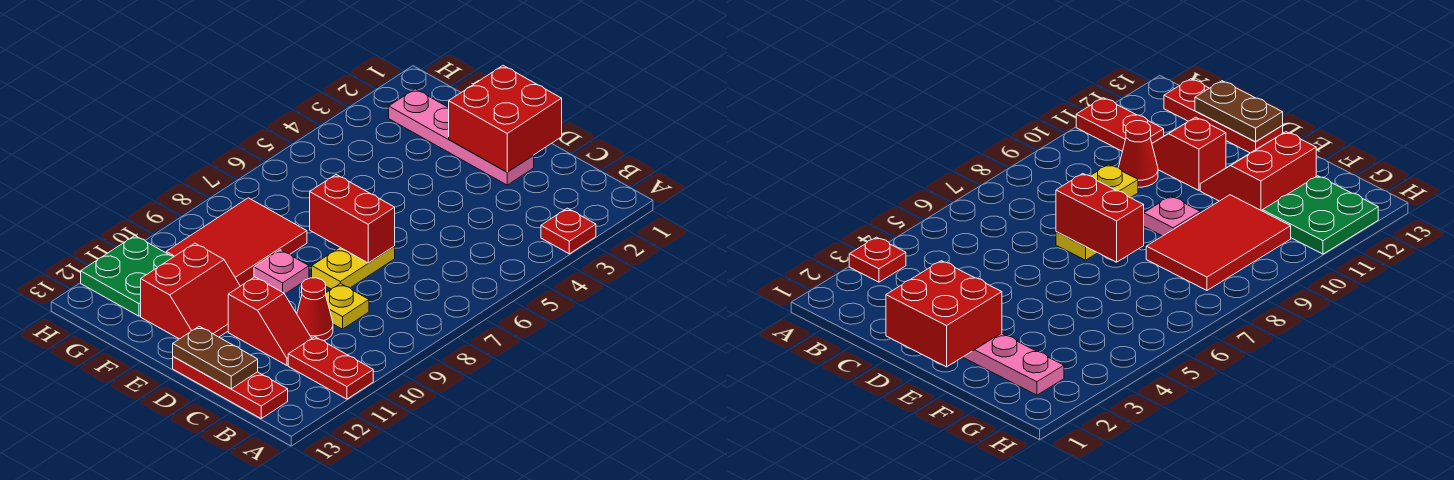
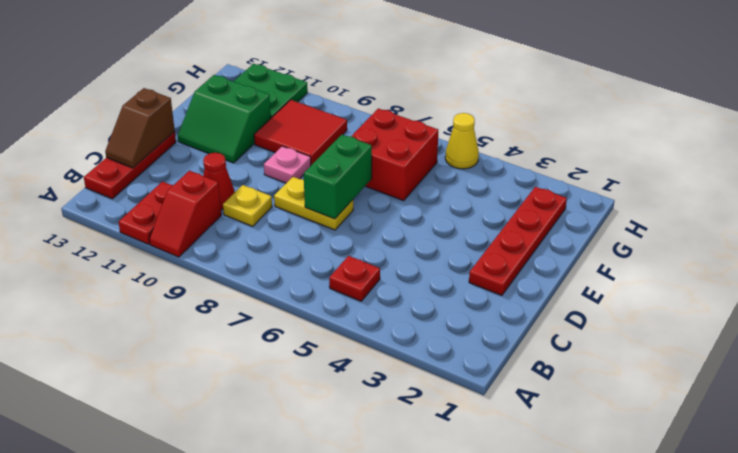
red 1x1 plate [541,208,596,254] -> red 1x1 plate moved to [329,256,380,301]
red 1x2 slope [228,277,312,365] -> red 1x2 slope moved to [149,171,221,257]
brown 1x2 plate [173,326,258,389] -> brown 1x2 slope [105,88,175,168]
red 2x2 brick [449,66,562,172] -> red 2x2 brick moved to [351,109,438,201]
pink 1x4 plate [389,89,534,185] -> red 1x4 plate [469,187,567,295]
red 1x2 brick [310,175,395,263] -> green 1x2 brick [304,135,372,219]
red 2x2 slope [141,243,240,339] -> green 2x2 slope [178,75,271,163]
red 2x3 tile [166,198,307,286] -> red 2x2 tile [254,100,347,165]
none -> yellow 1x1 cone [445,113,479,169]

